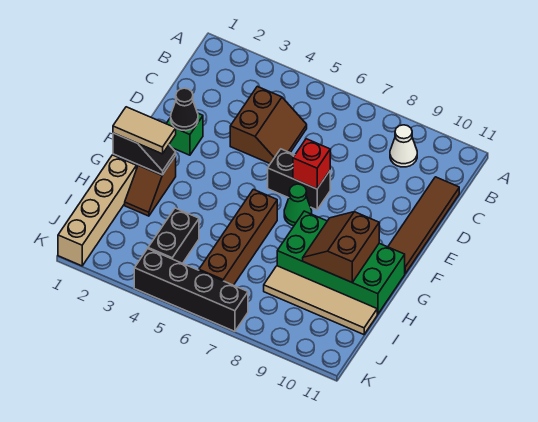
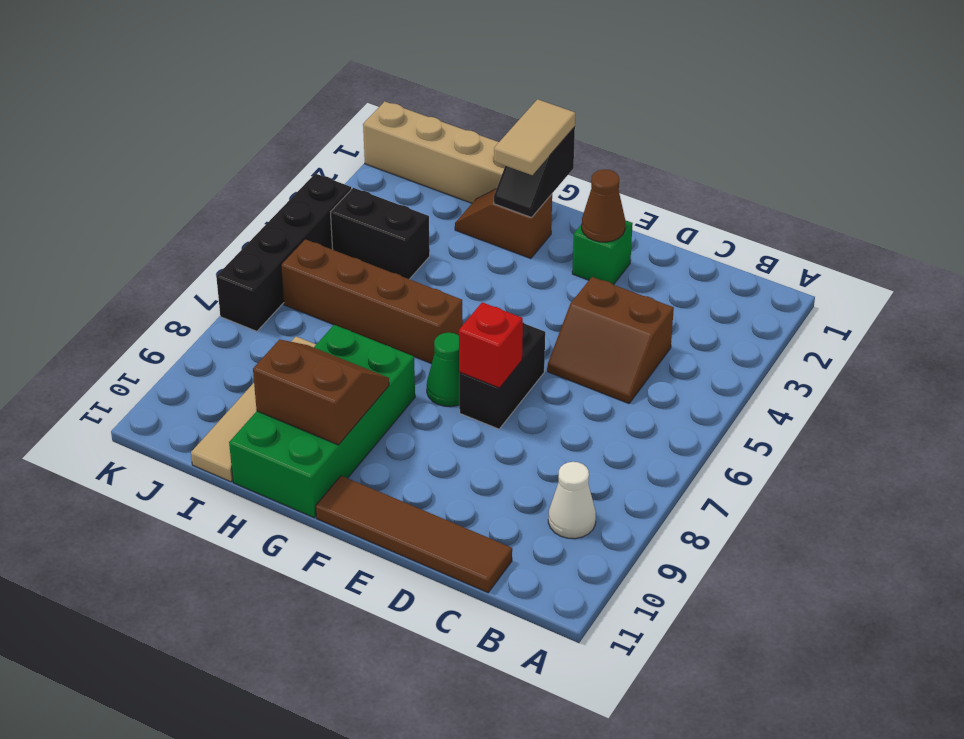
black 1x1 cone [171,88,198,131] -> brown 1x1 cone [582,169,625,242]

